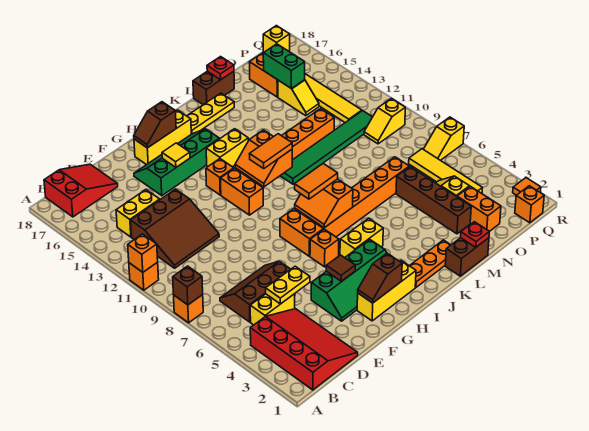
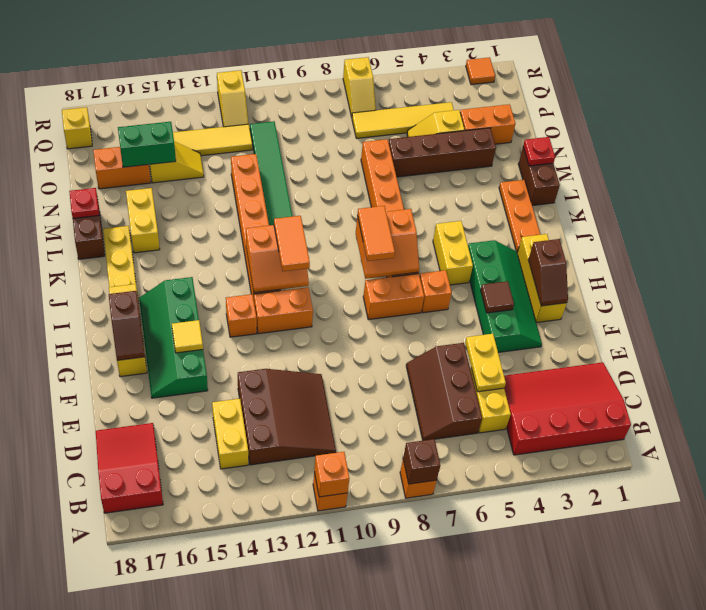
yellow 1x2 brick [206,129,248,167] -> yellow 1x2 brick moved to [126,188,160,253]
yellow 1x2 slope [364,98,405,144] -> yellow 1x2 slope moved to [217,70,248,127]
orange 1x1 brick [515,186,544,223] -> none

